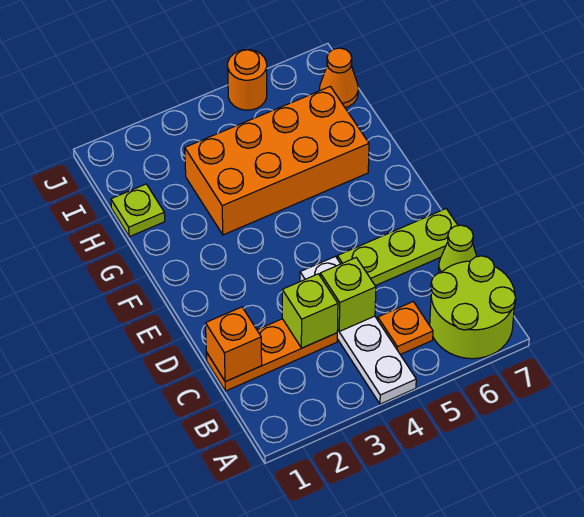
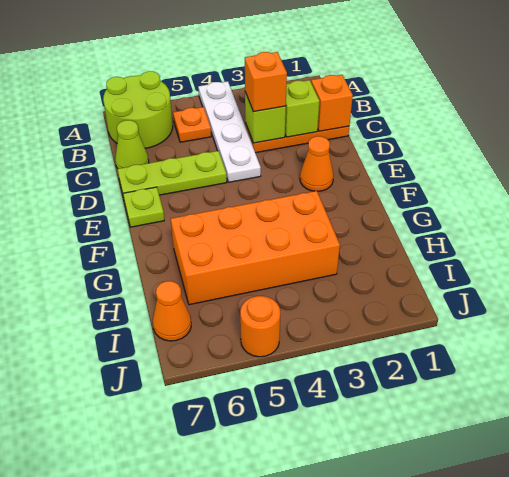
none -> orange 1x1 brick [245,52,287,112]
lime 1x1 brick [320,258,376,332] -> lime 1x1 brick moved to [285,80,319,137]
none -> orange 1x1 cone [300,136,334,191]
lime 1x1 plate [111,184,165,237] -> lime 1x1 plate moved to [123,187,164,227]

